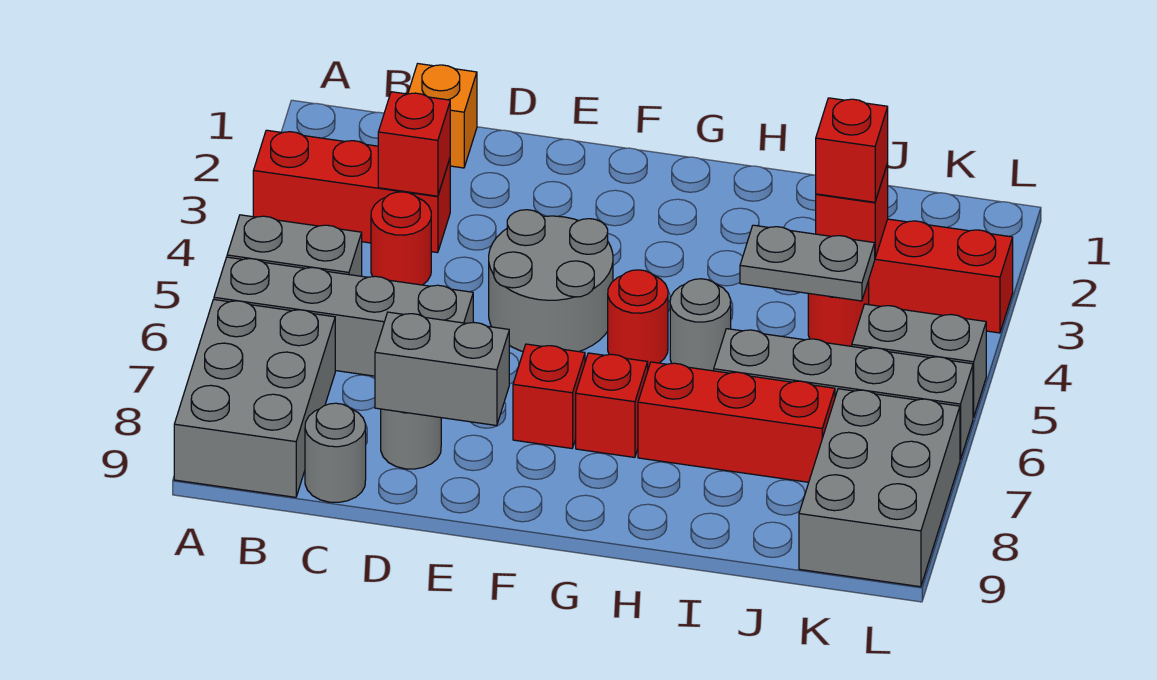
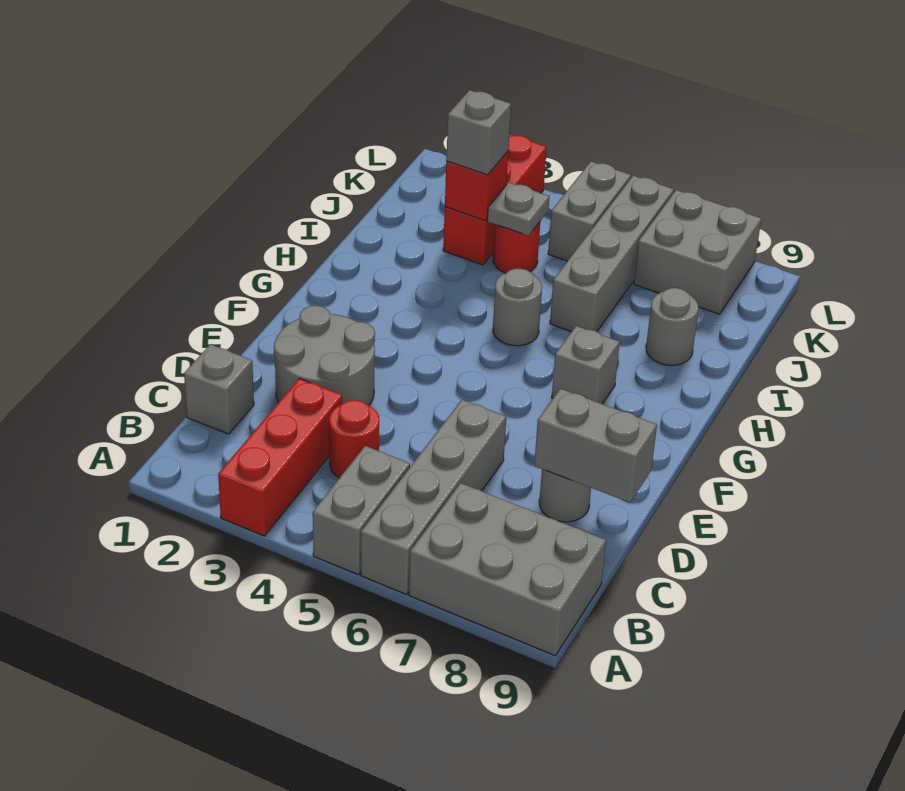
orange 1x1 brick [408,64,477,168] -> grey 1x1 brick [184,344,254,434]
red 1x1 brick [378,92,450,196] -> none
grey 1x1 round brick [305,403,366,502] -> grey 1x1 round brick moved to [646,288,699,365]
grey 1x2 brick [375,312,509,426] -> grey 1x2 brick turned to [534,389,657,502]
grey 2x2 round brick [489,210,613,352] -> grey 2x2 round brick moved to [274,306,375,406]
red 1x1 brick [513,344,585,448] -> none
red 1x1 round brick [608,270,668,368] -> none
red 1x1 brick [576,353,648,457] -> grey 1x1 brick [552,326,620,404]
red 1x3 brick [638,362,835,482] -> none
grey 1x2 plate [740,225,875,301] -> grey 1x1 plate [487,182,549,236]
red 1x1 brick [816,98,888,202] -> grey 1x1 brick [446,90,511,175]
grey 2x3 brick [799,389,960,587] -> grey 2x2 brick [634,190,761,314]

